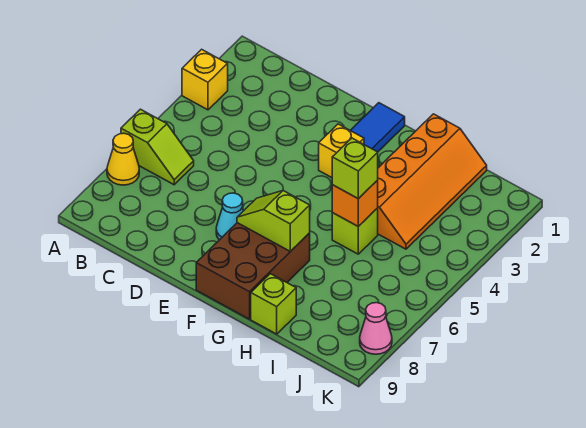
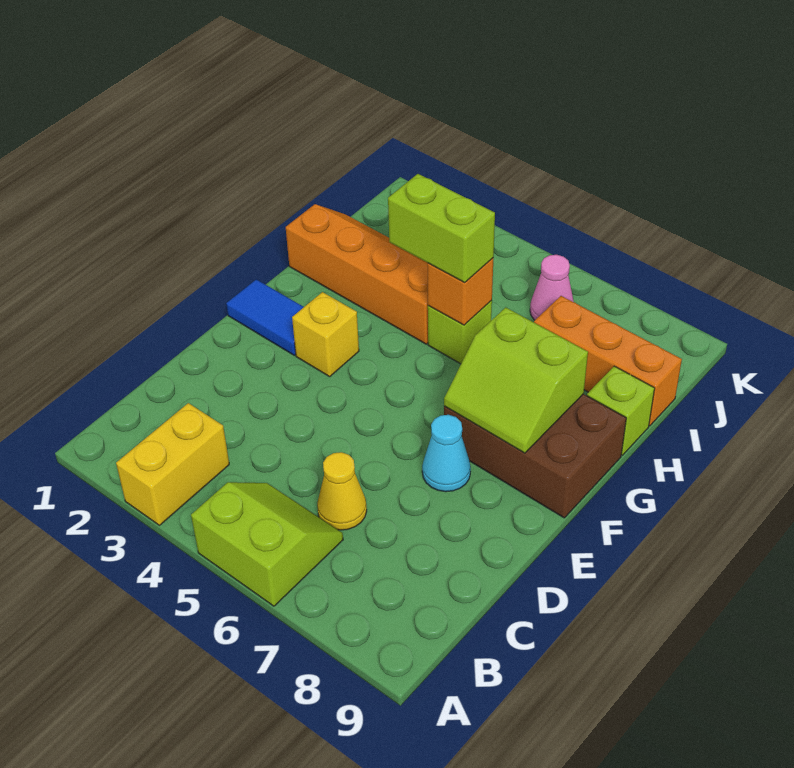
yellow 1x1 brick [182,49,228,110] -> yellow 1x2 brick [116,403,229,525]
lime 1x2 slope [121,109,194,185] -> lime 2x2 slope [191,482,343,606]
yellow 1x1 cone [107,133,139,185] -> yellow 1x1 cone moved to [317,452,367,530]
lime 1x2 slope [237,191,310,251] -> lime 2x2 slope [444,307,588,453]
lime 1x1 brick [332,138,378,199] -> lime 1x2 brick [388,174,495,282]
none -> orange 1x3 brick [534,296,682,426]
pink 1x1 cone [360,303,392,354] -> pink 1x1 cone moved to [530,255,574,320]

